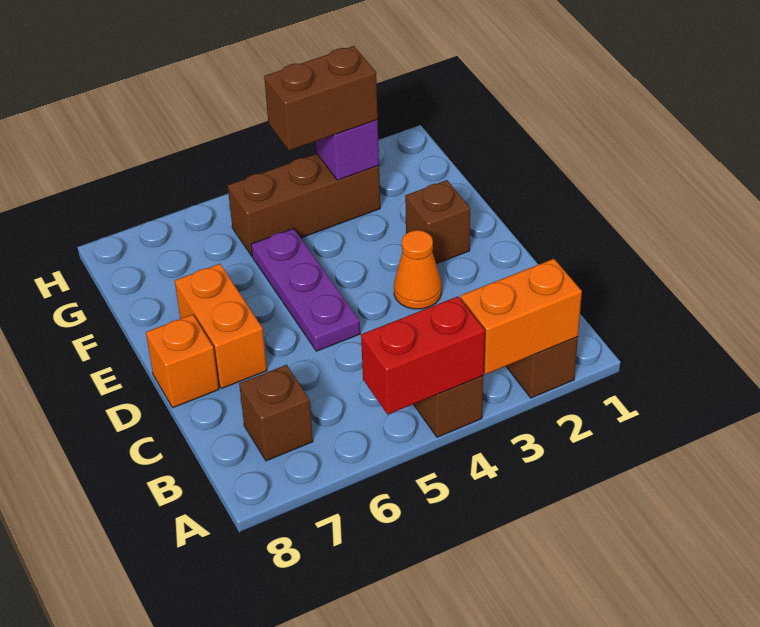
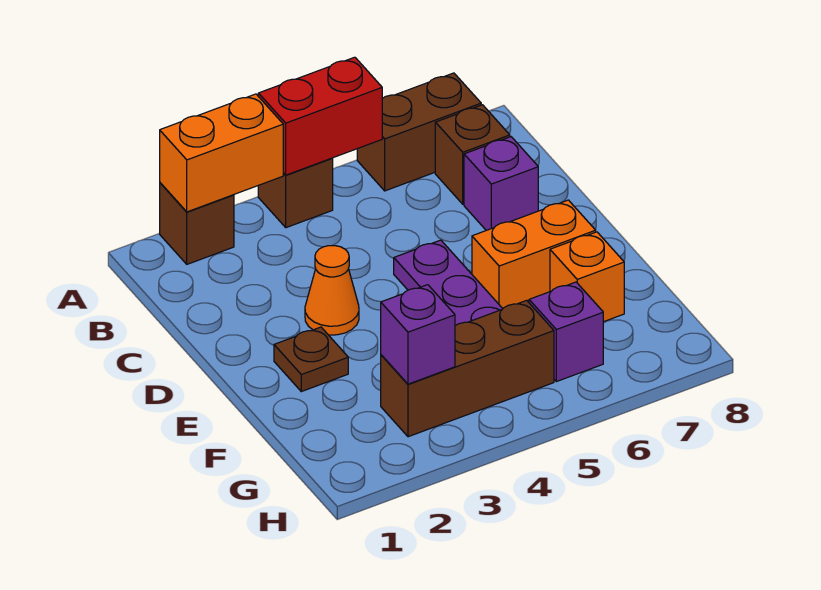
none -> purple 1x1 brick [464,137,538,230]
orange 1x2 brick [175,264,267,389] -> orange 1x2 brick turned to [472,200,596,308]
orange 1x1 brick [146,314,219,408] -> orange 1x1 brick moved to [550,232,624,322]
brown 1x1 brick [405,180,470,264] -> brown 1x1 plate [274,327,348,392]
brown 1x2 brick [264,46,378,151] -> brown 1x2 brick moved to [357,73,481,191]
none -> purple 1x1 brick [529,282,603,382]

